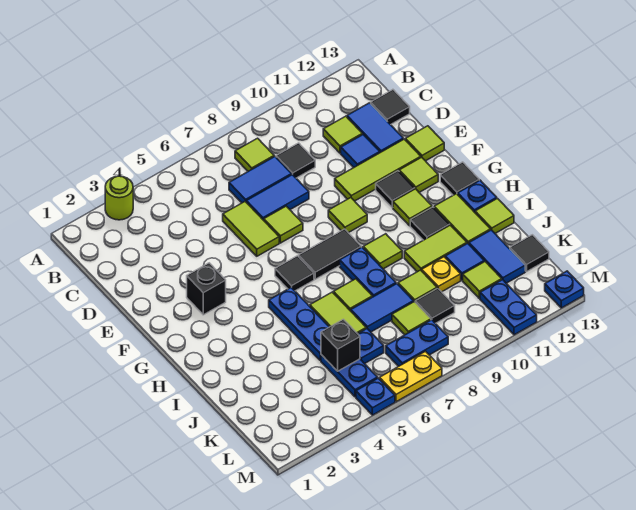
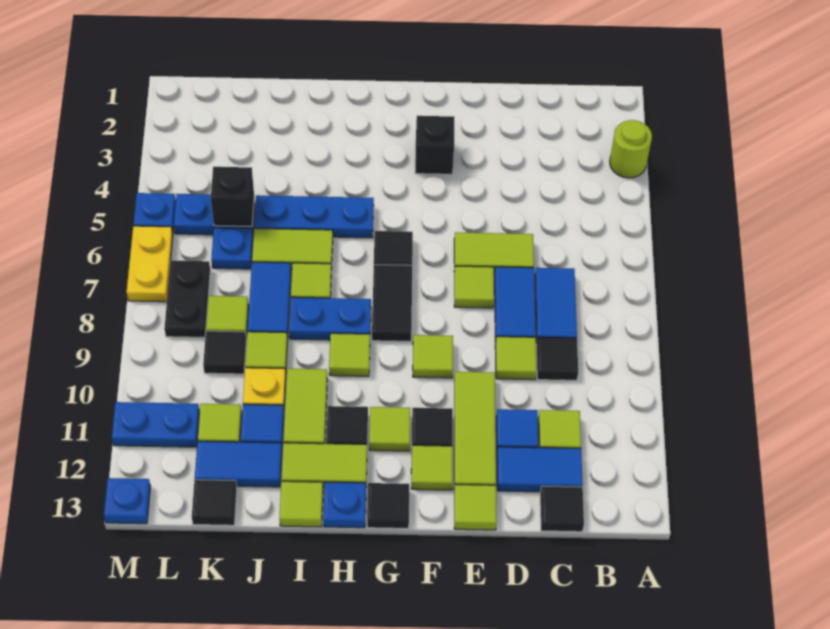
lime 1x1 tile [235,138,274,171] -> lime 1x1 tile moved to [495,337,537,380]
blue 1x2 plate [386,320,448,366] -> black 1x2 plate [165,261,210,337]

